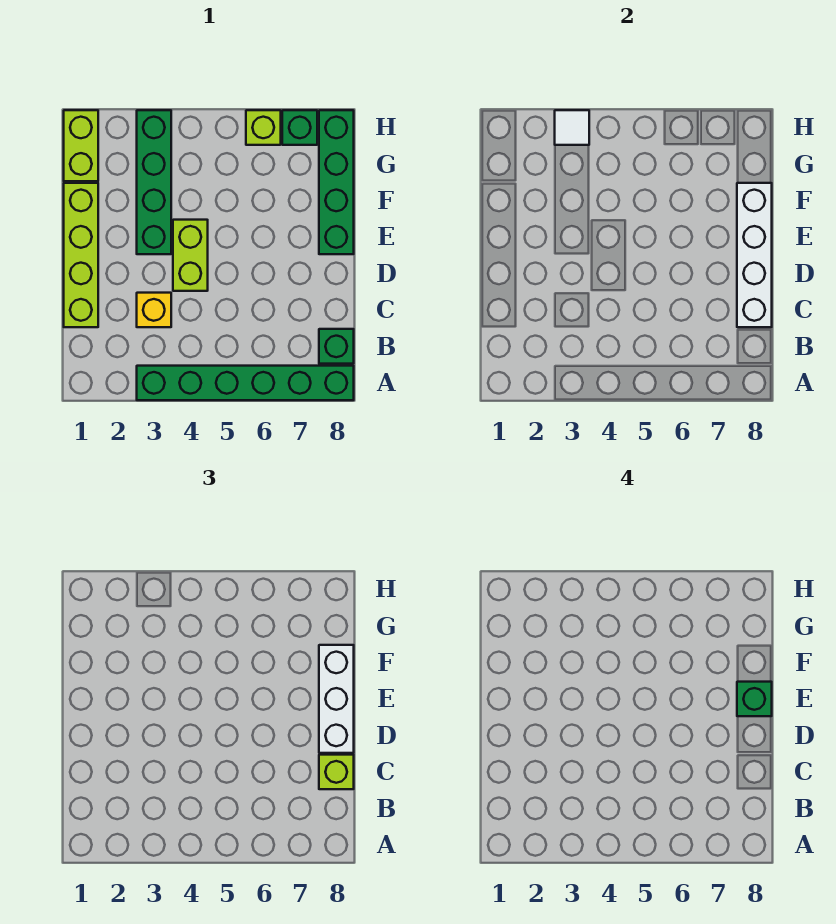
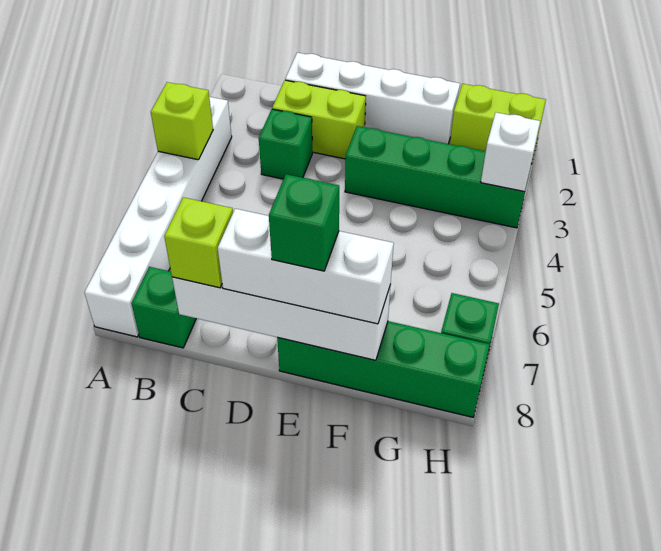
green 1x6 brick [137,366,354,400] -> white 1x6 brick [84,97,232,337]
lime 1x4 brick [64,183,98,327] -> white 1x4 brick [285,53,460,144]
yellow 1x1 brick [137,293,171,327] -> green 1x1 brick [259,109,312,179]
lime 1x2 brick [173,220,208,291] -> lime 1x2 brick moved to [272,80,366,159]
white 1x1 tile [555,110,589,145] -> white 1x1 brick [481,112,540,192]
lime 1x1 brick [246,110,281,145] -> lime 1x1 brick moved to [151,82,213,160]

